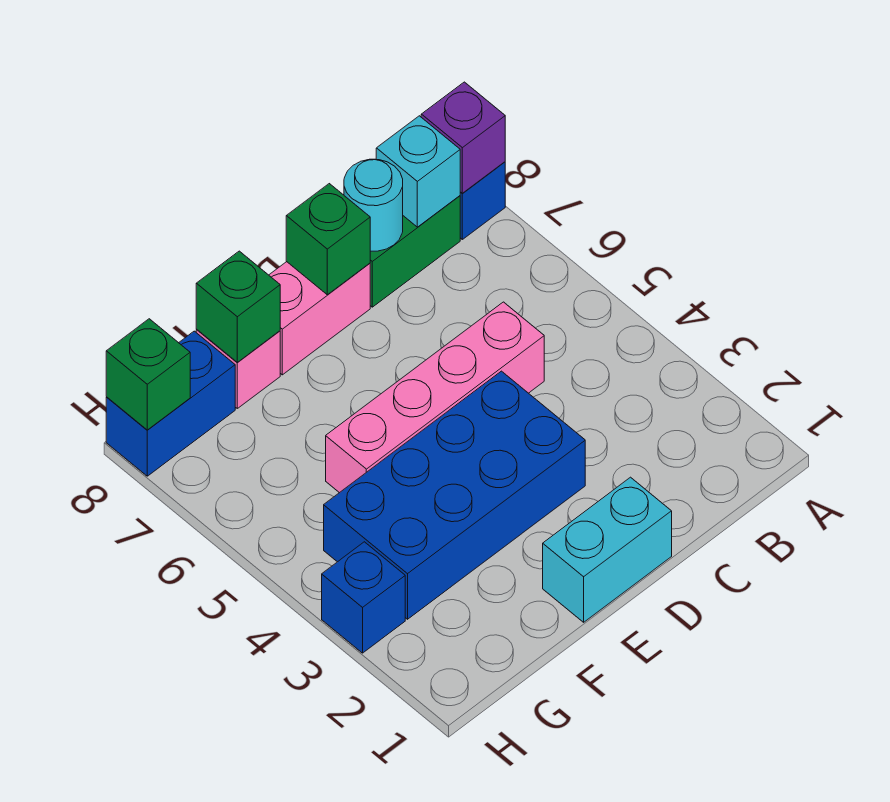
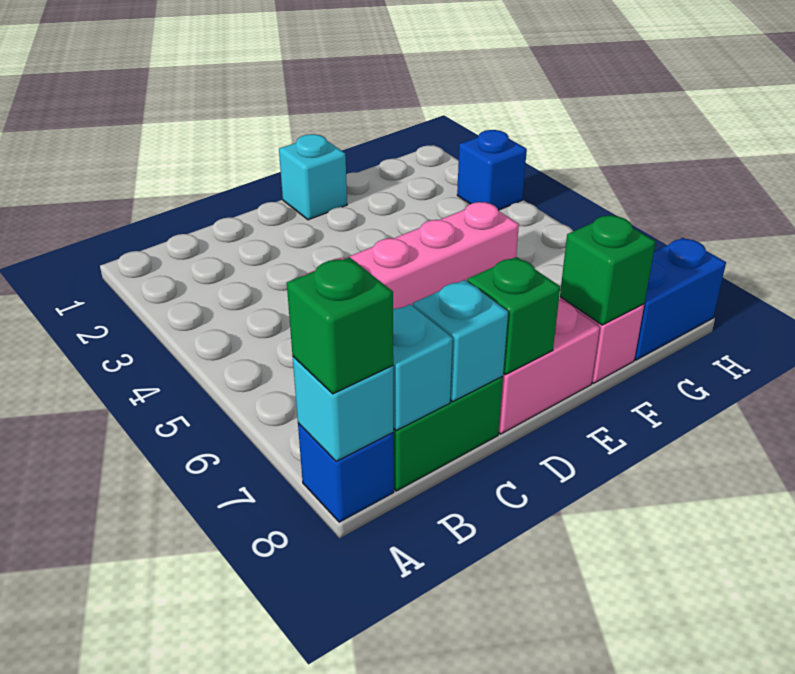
purple 1x1 brick [421,82,505,193] -> cyan 1x1 brick [293,357,393,461]
cyan 1x1 round brick [344,159,403,251] -> cyan 1x1 brick [413,280,508,402]
cyan 1x2 brick [543,477,672,622] -> cyan 1x1 brick [279,134,347,220]
blue 2x4 brick [324,371,585,619] -> none
green 1x1 brick [106,319,190,430] -> green 1x1 brick moved to [287,257,393,394]

